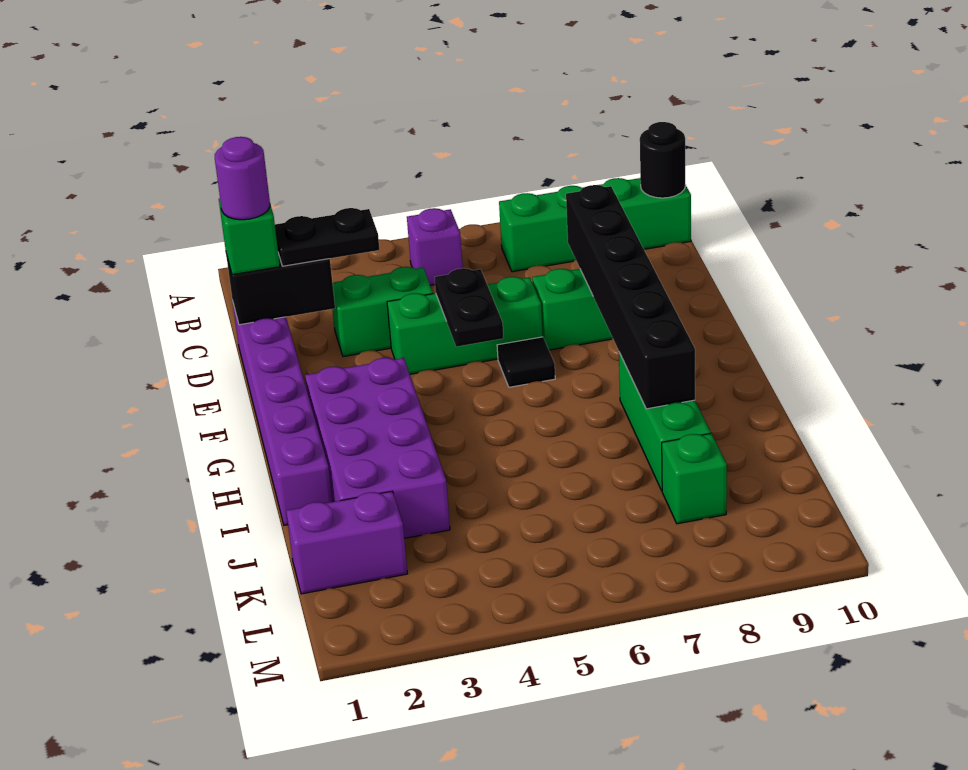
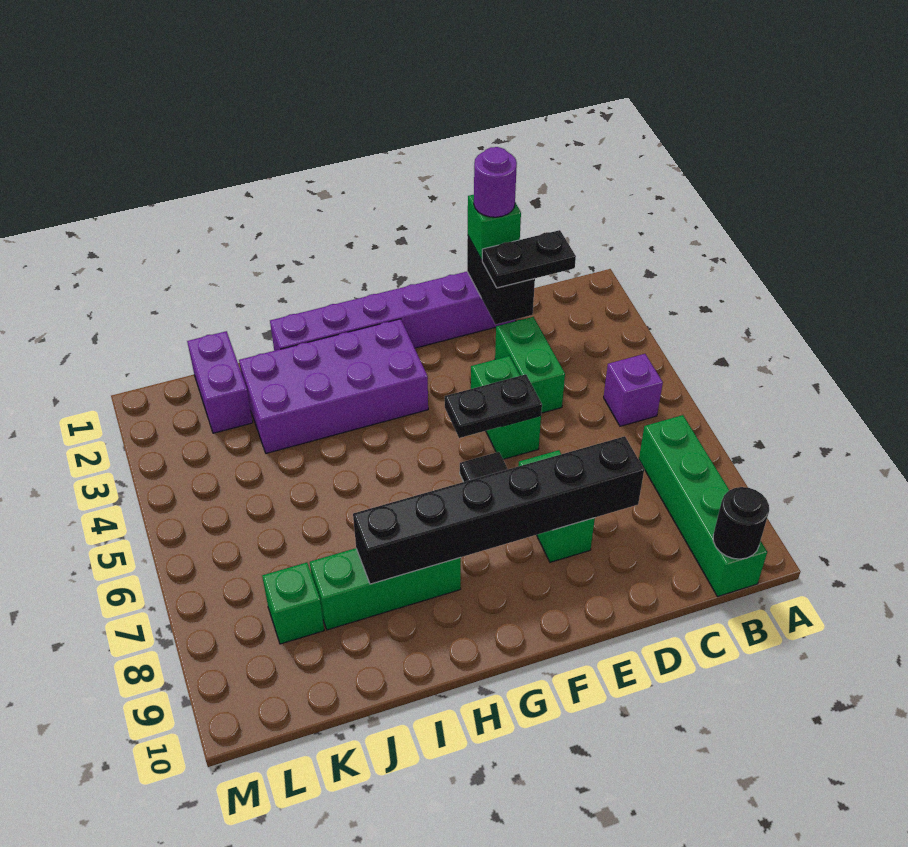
black 1x2 plate [275,208,380,266] -> black 1x2 plate turned to [482,230,576,288]
green 1x3 brick [387,277,543,374] -> green 1x2 brick [471,356,541,459]

